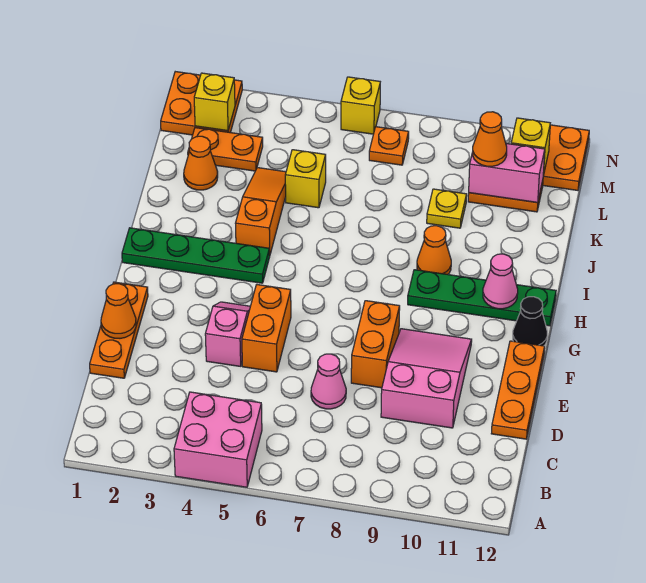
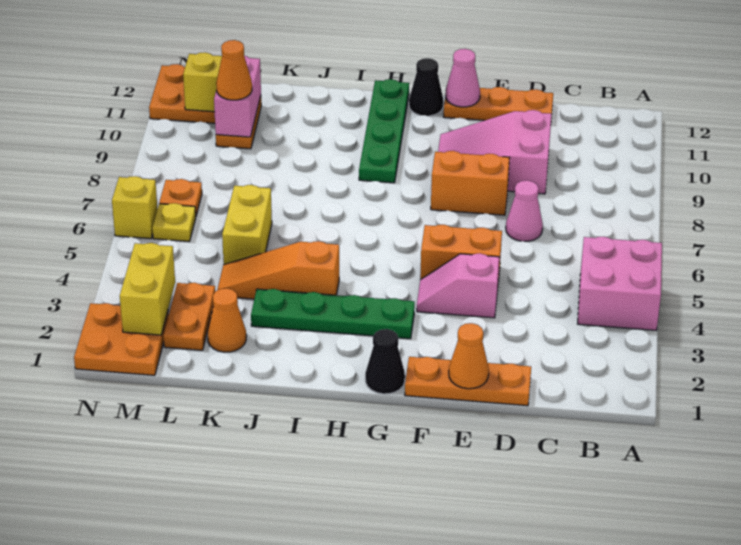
none -> black 1x1 cone [365,329,405,394]
green 1x4 plate [122,228,270,283] -> green 1x4 plate turned to [251,289,415,339]
pink 1x1 cone [483,254,518,309] -> pink 1x1 cone moved to [445,49,480,107]
orange 1x1 cone [417,226,451,274] -> none
yellow 1x1 brick [285,150,326,208] -> yellow 1x2 brick [222,185,272,264]
yellow 1x1 plate [427,189,467,228] -> yellow 1x1 plate moved to [152,203,196,242]
yellow 1x1 brick [194,73,235,131] -> yellow 1x2 brick [120,243,175,335]

